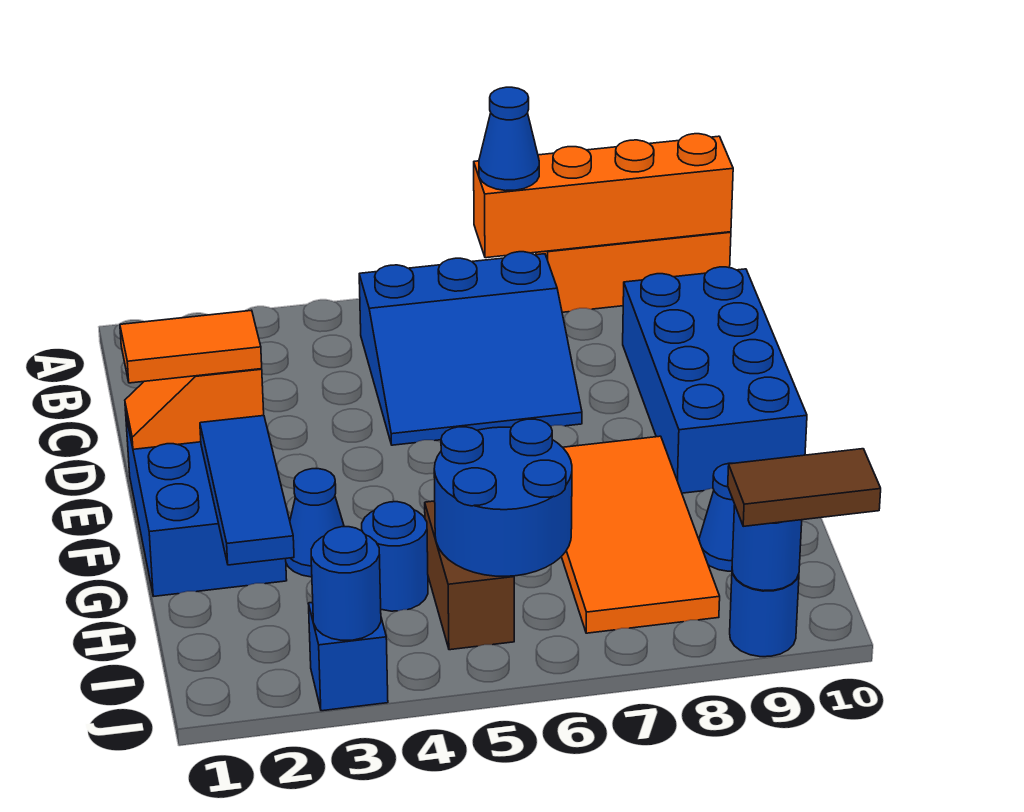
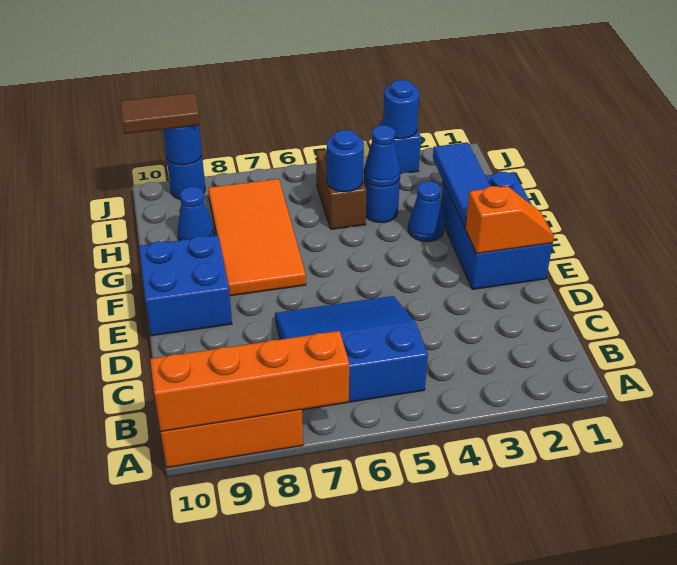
blue 1x1 cone [479,87,539,191] -> blue 1x1 cone moved to [364,125,400,187]
blue 2x4 brick [623,267,807,493] -> blue 2x2 brick [139,236,232,336]
orange 1x2 tile [120,310,262,383] -> none
blue 2x2 round brick [434,419,572,576] -> blue 1x1 round brick [327,130,364,192]

